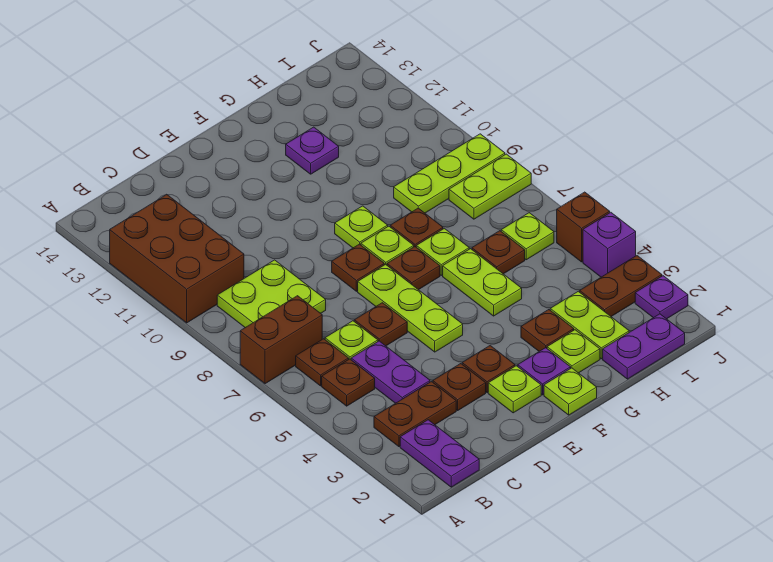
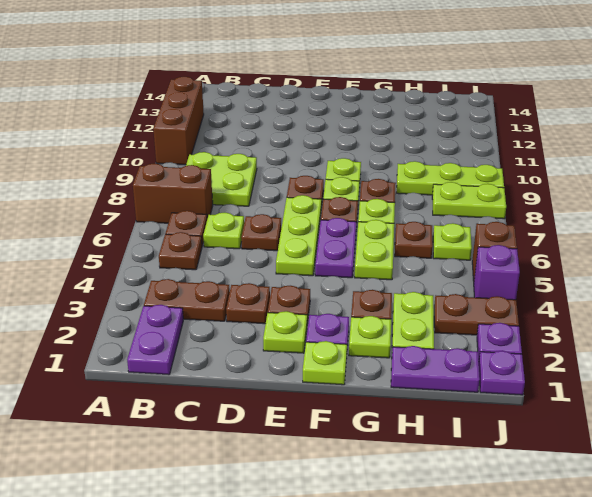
brown 2x3 brick [110,194,244,323] -> brown 1x3 brick [153,77,204,165]
purple 1x2 plate [351,341,430,403] -> purple 1x2 plate moved to [315,218,356,278]
purple 1x1 plate [286,127,339,174] -> purple 1x1 plate moved to [479,351,525,395]

